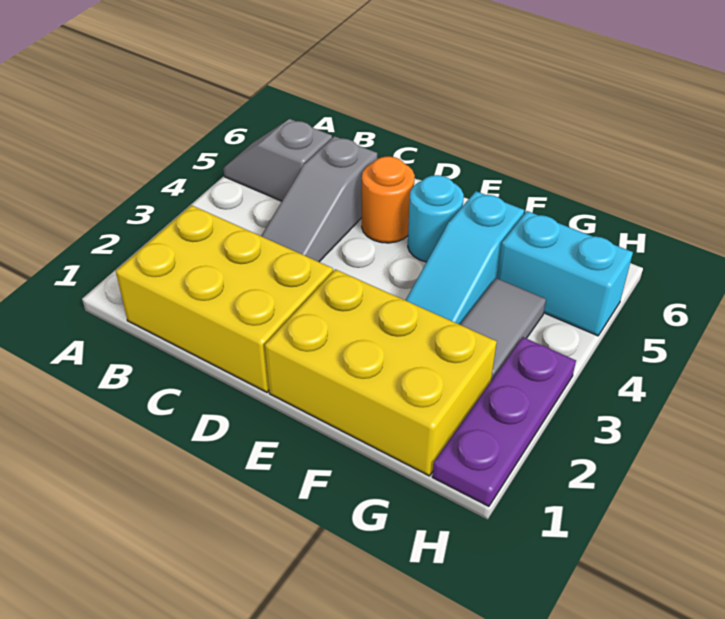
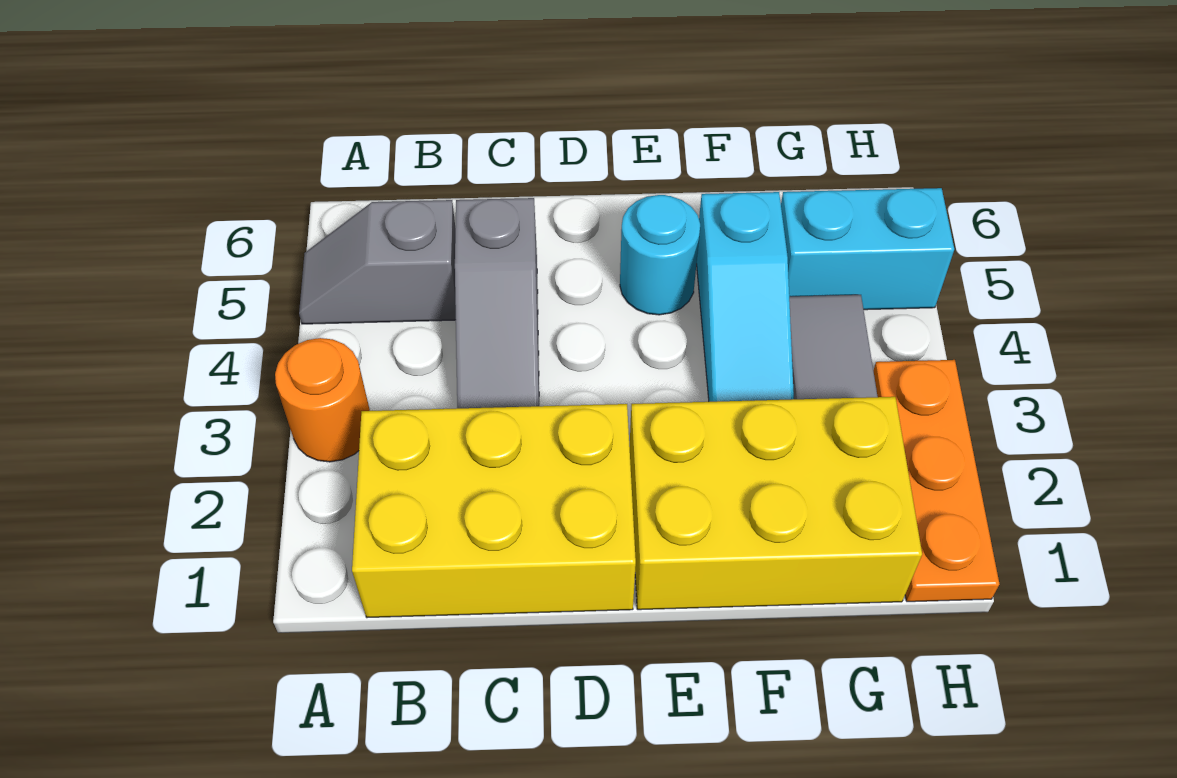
orange 1x1 round brick [362,156,415,243] -> orange 1x1 round brick moved to [275,338,370,462]
purple 1x3 plate [432,337,576,506] -> orange 1x3 plate [873,360,999,602]

